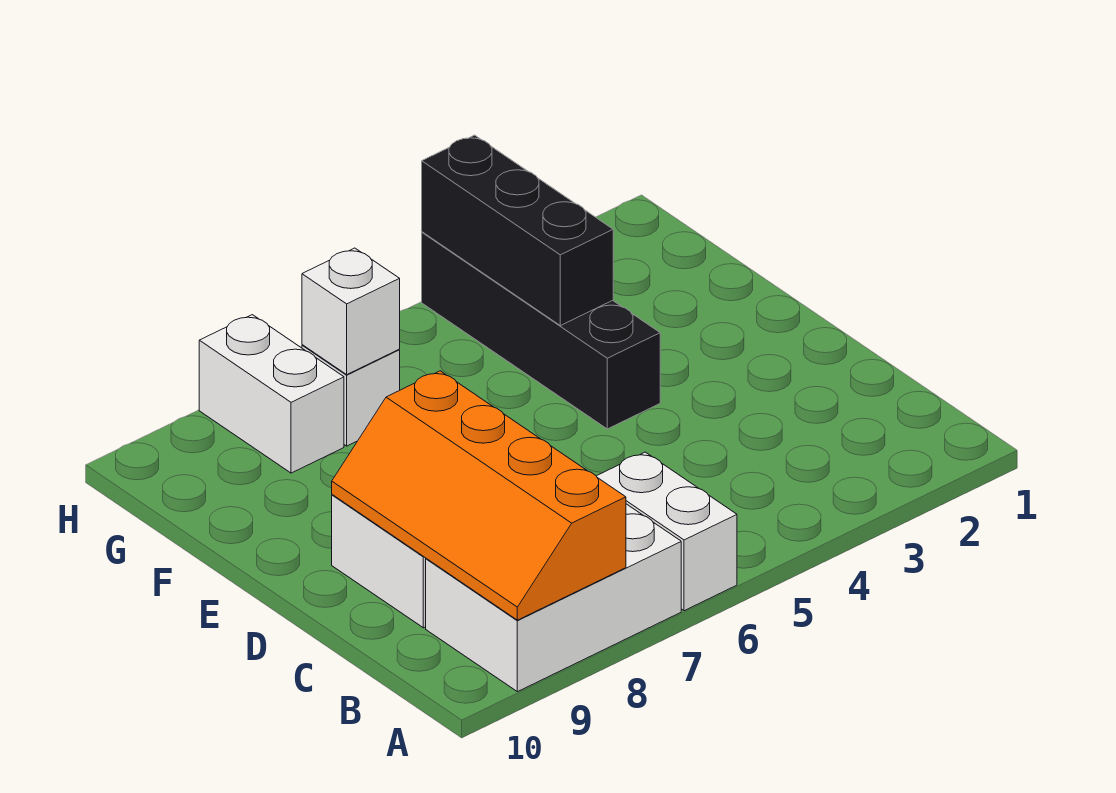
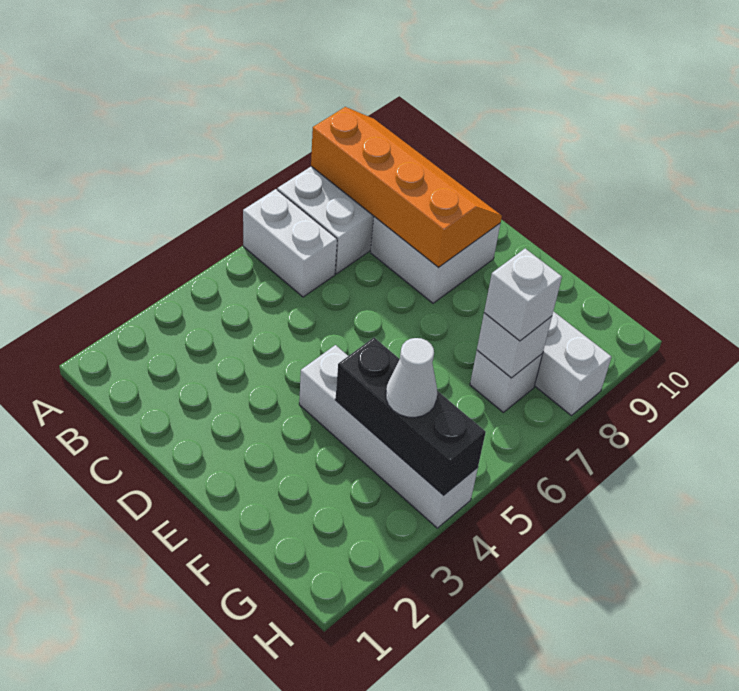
black 1x4 brick [422,232,660,429] -> white 1x4 brick [299,345,478,528]
none -> white 1x1 cone [386,338,437,417]
none -> white 1x1 brick [484,249,562,341]

